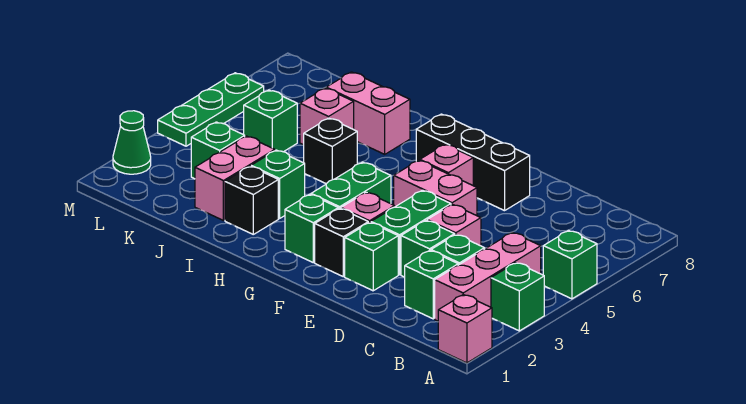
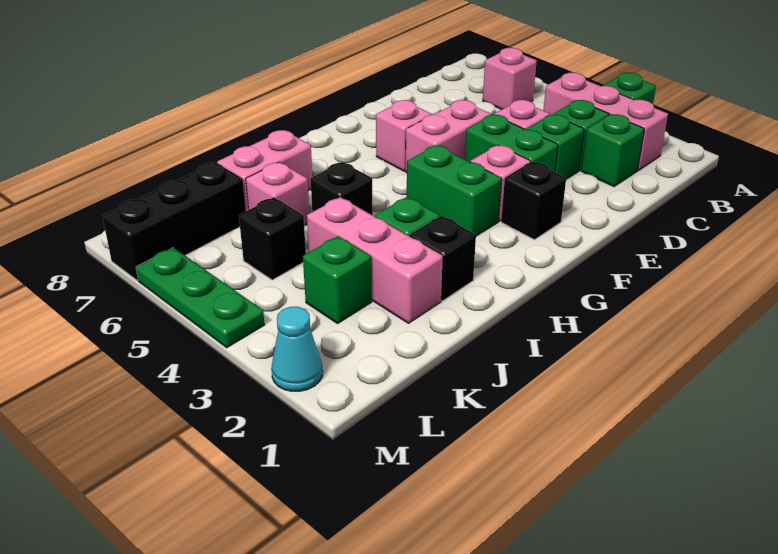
pink 1x1 brick [438,295,492,363] -> pink 1x1 brick moved to [483,48,537,110]
green 1x1 brick [543,231,597,299] -> none
green 1x1 brick [345,222,398,291] -> none
black 1x3 brick [416,114,530,211] -> black 1x3 brick moved to [102,162,246,280]
green 1x1 brick [285,194,338,263] -> none
pink 1x2 brick [195,136,275,220] -> pink 1x3 brick [307,197,443,323]
green 1x1 brick [244,90,297,152] -> black 1x1 brick [239,197,306,280]
green 1x1 cone [113,111,151,174] -> cyan 1x1 cone [271,307,323,391]

